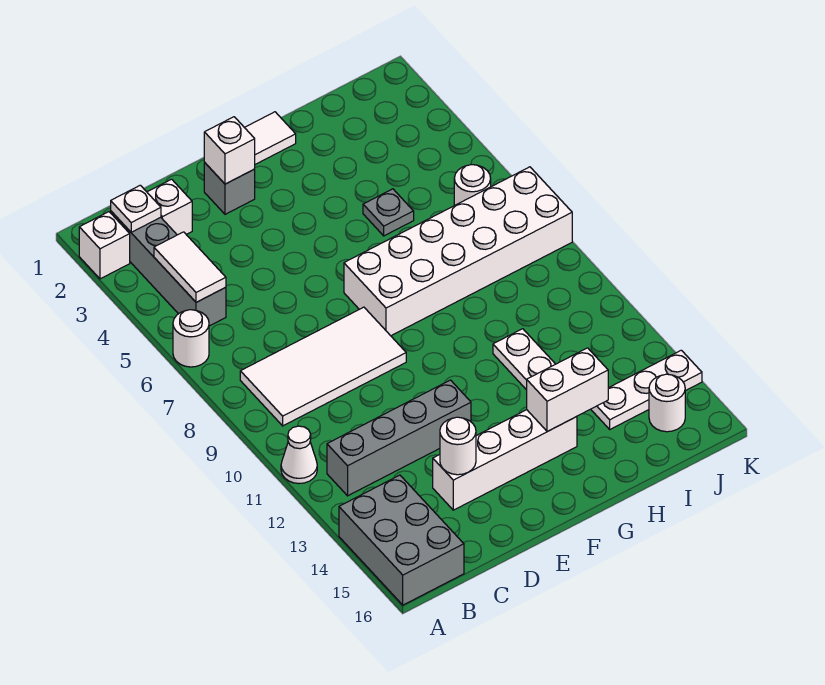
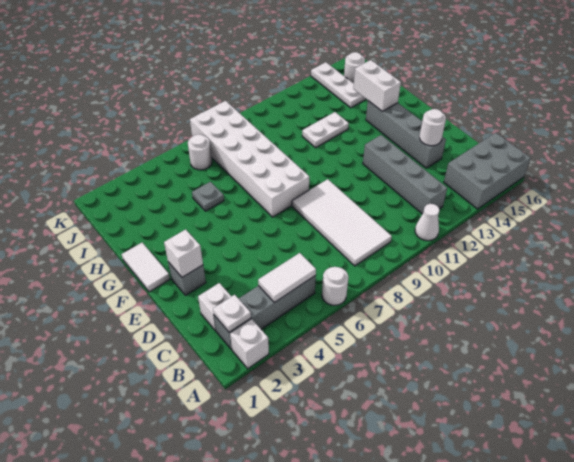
white 1x4 brick [433,410,577,510] -> grey 1x4 brick [366,101,446,168]

